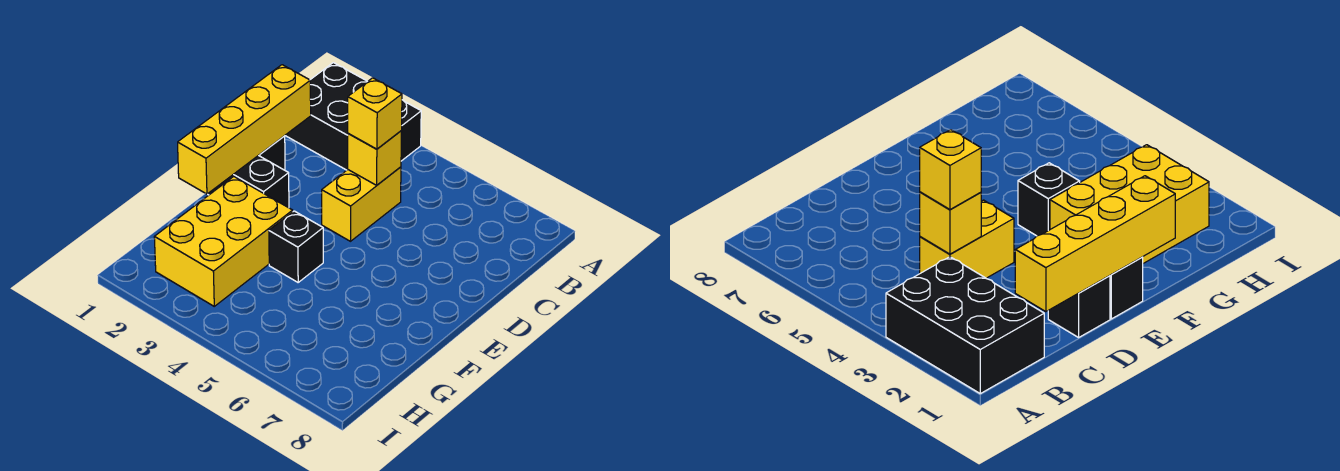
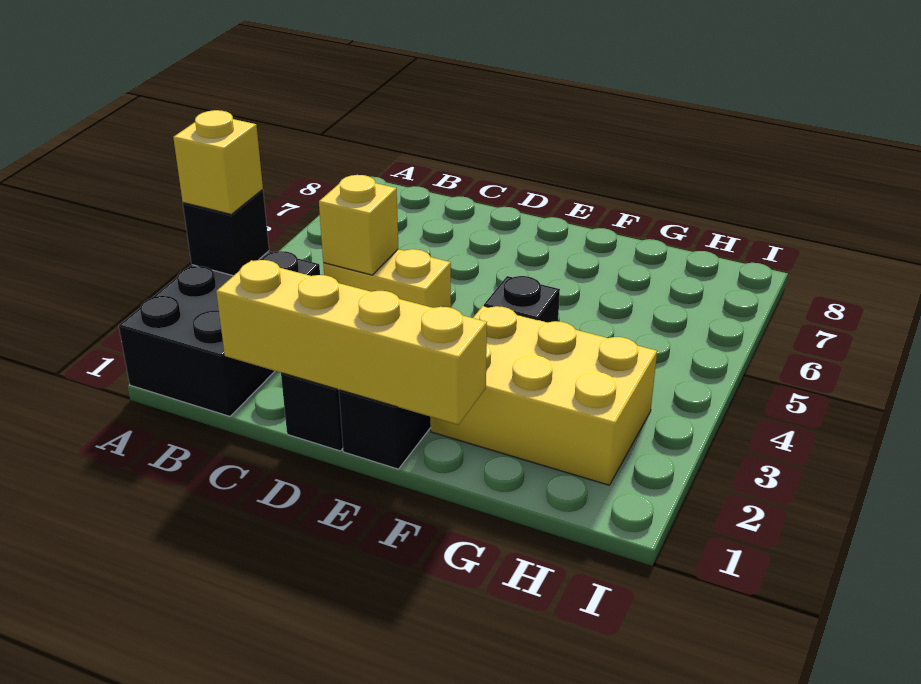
none -> black 1x1 brick [183,190,269,276]
yellow 1x1 brick [348,78,402,149] -> yellow 1x1 brick moved to [173,110,263,214]

